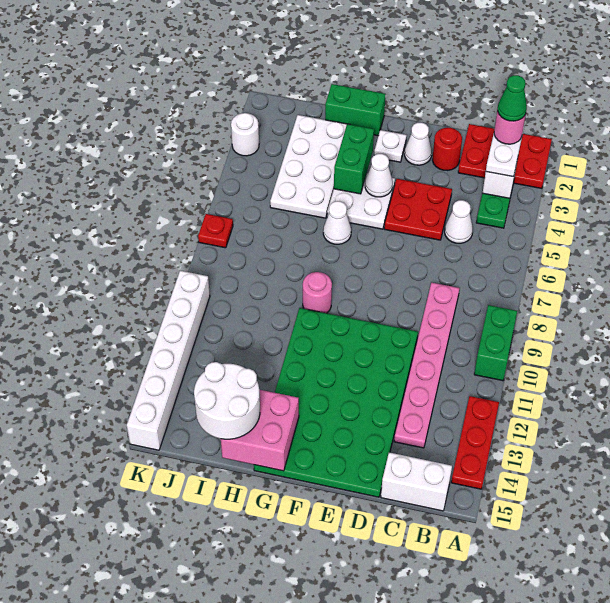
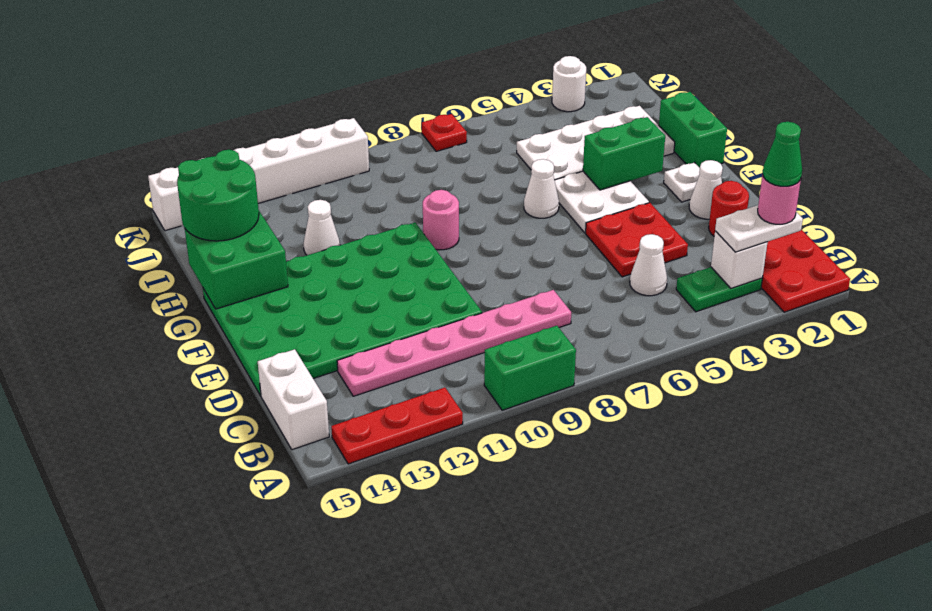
white 1x1 cone [365,154,393,197] -> white 1x1 cone moved to [304,200,340,255]
pink 2x2 brick [221,390,299,471] -> green 2x2 brick [185,211,288,309]
white 2x2 round brick [194,362,260,439] -> green 2x2 round brick [177,150,259,241]

